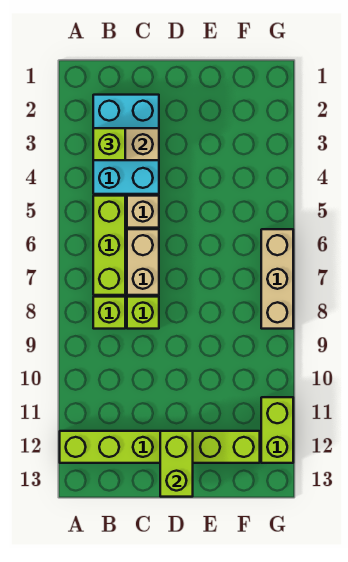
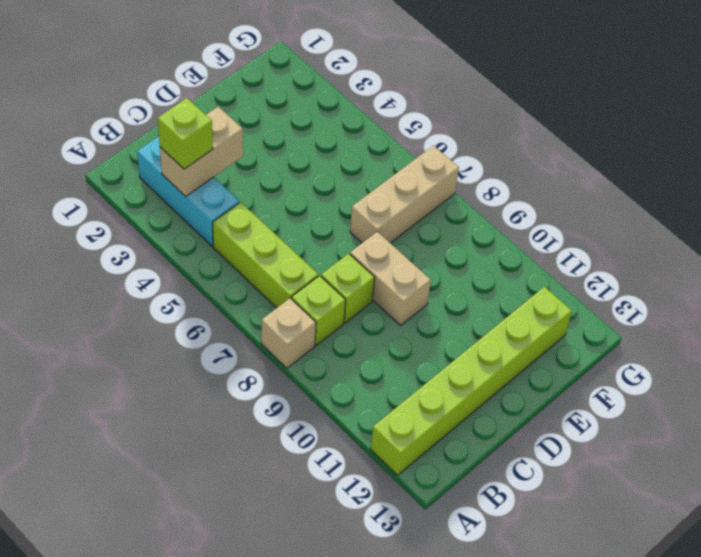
cyan 2x3 brick [93,95,159,194] -> cyan 1x3 brick [137,136,239,246]
tan 1x1 brick [127,196,159,228] -> tan 1x1 brick moved to [261,298,316,368]
tan 1x2 brick [127,229,159,295] -> tan 1x2 brick moved to [350,232,431,325]
lime 1x2 brick [160,431,193,497] -> none
tan 1x3 brick [261,229,293,329] -> tan 1x3 brick turned to [350,146,459,243]
lime 1x2 brick [261,397,293,463] -> none

